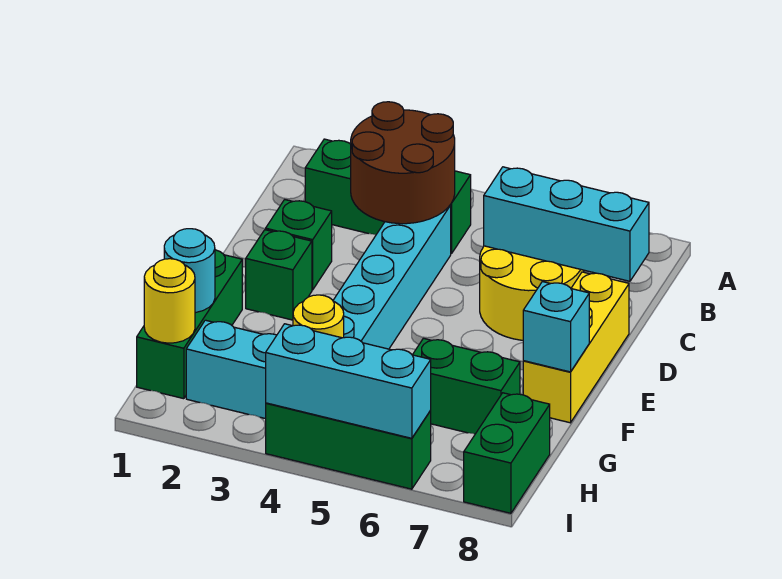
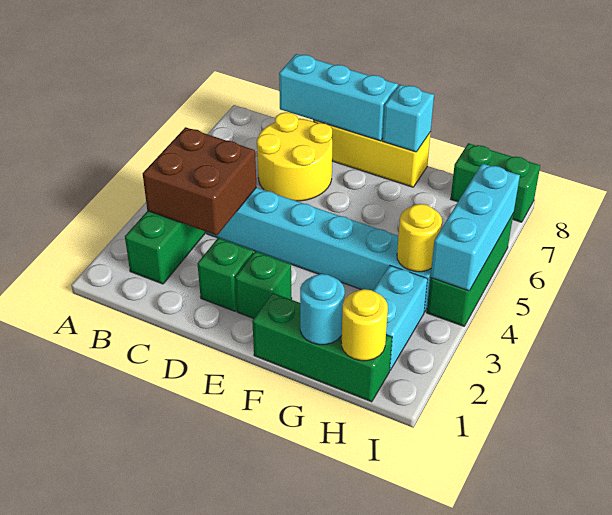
brown 2x2 round brick [351,102,455,224] -> brown 2x2 brick [143,127,257,235]
cyan 1x3 brick [484,167,649,281] -> cyan 1x3 brick turned to [279,54,398,141]
green 1x2 brick [413,338,520,434] -> none

